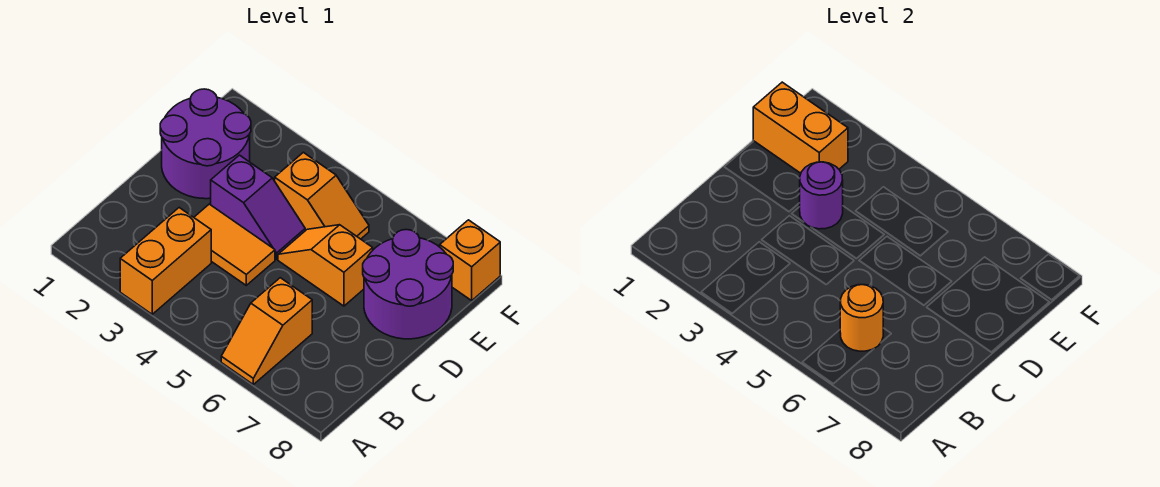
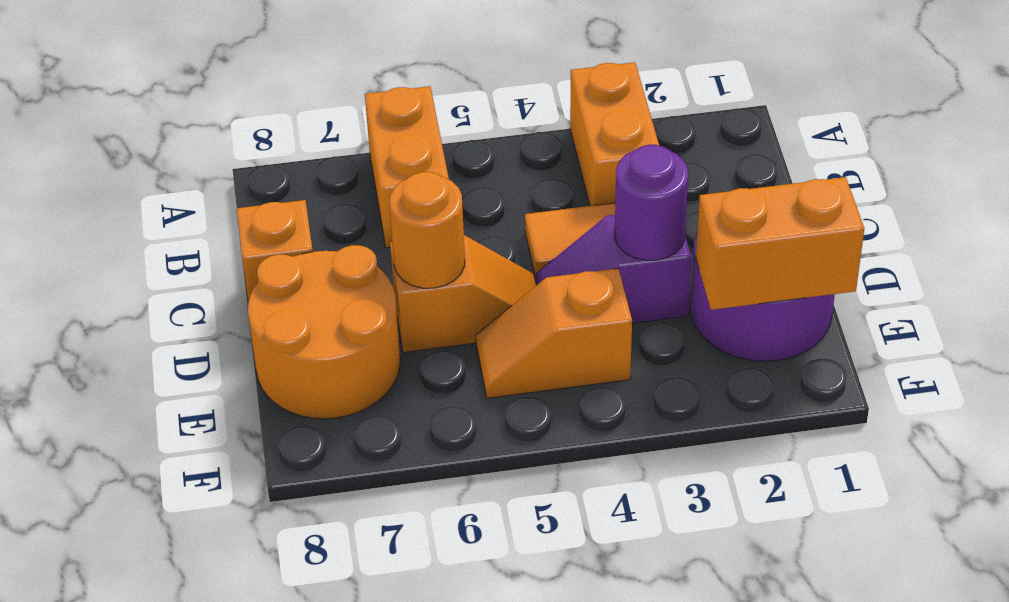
orange 1x2 slope [221,278,312,384] -> orange 1x2 brick [365,86,449,248]
orange 1x1 round brick [840,285,883,351] -> orange 1x1 round brick moved to [390,172,465,288]
purple 2x2 round brick [363,230,453,339] -> orange 2x2 round brick [248,245,400,419]
orange 1x1 brick [440,220,500,300] -> orange 1x1 brick moved to [237,200,313,302]

